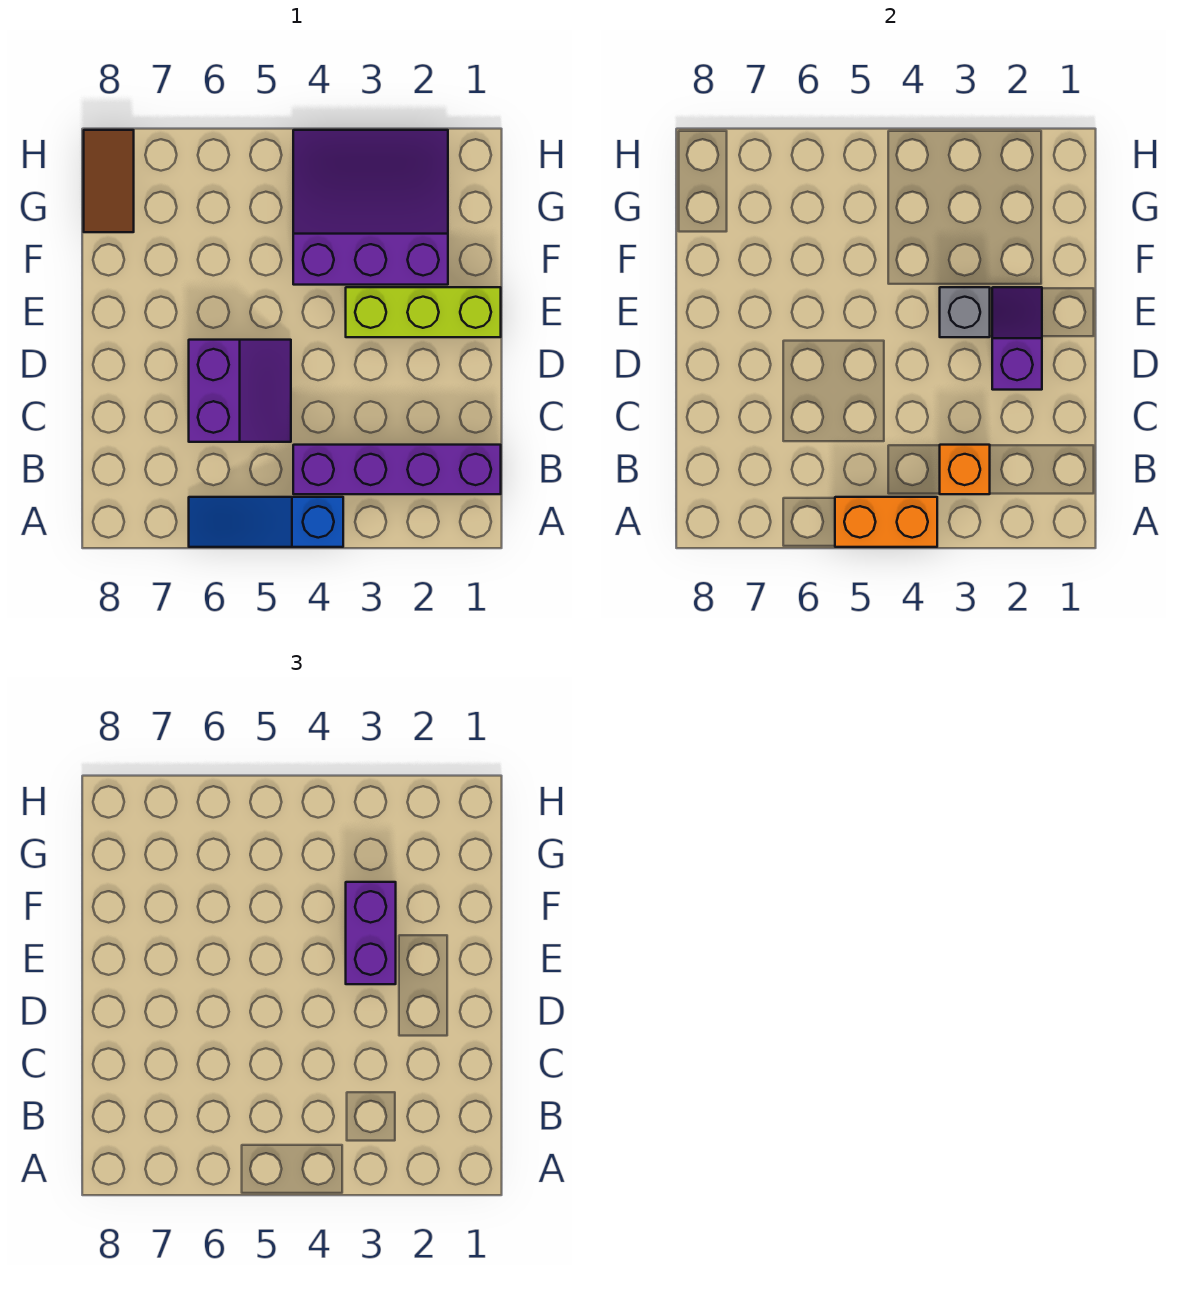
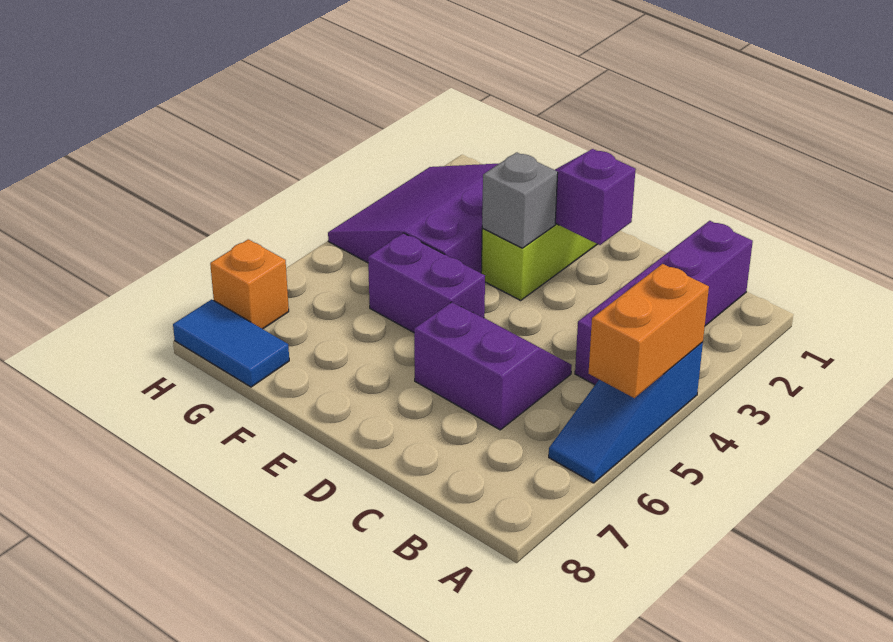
orange 1x1 brick [940,445,990,494] -> orange 1x1 brick moved to [210,239,289,329]
purple 1x2 brick [346,882,396,984] -> purple 1x2 brick moved to [368,233,485,333]
brown 1x2 tile [84,130,134,232] -> blue 1x2 tile [173,299,289,387]

